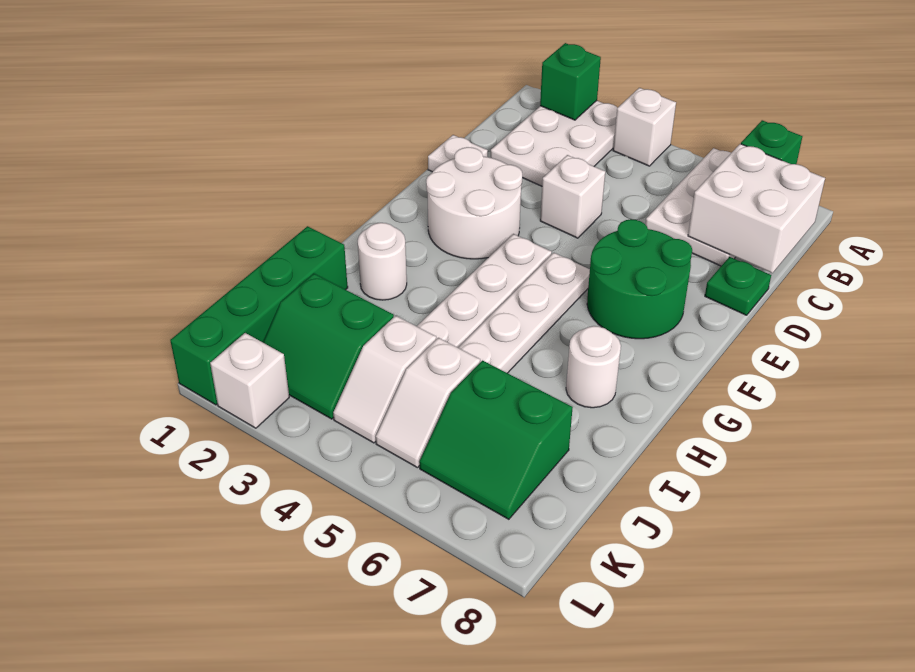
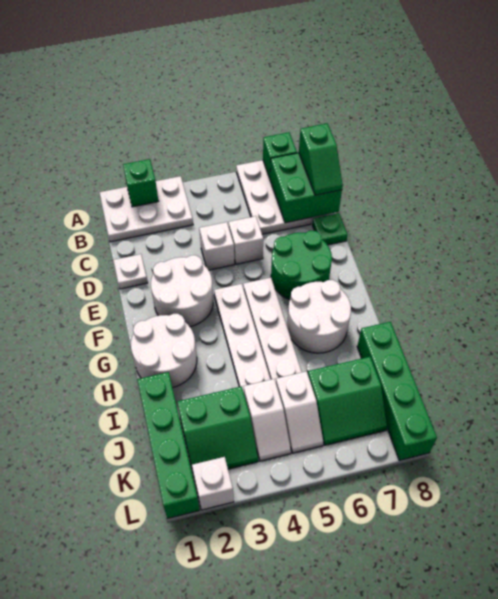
white 2x3 plate [491,101,617,186] -> white 2x3 plate turned to [99,176,193,242]
white 1x1 brick [613,88,676,166] -> white 1x1 brick moved to [229,216,263,264]
white 2x2 brick [688,144,825,273] -> green 2x2 brick [270,153,342,223]
none -> green 1x2 slope [299,123,343,195]
white 1x1 round brick [358,223,407,300] -> white 2x2 round brick [131,314,197,388]
white 1x1 round brick [566,326,621,408] -> white 2x2 round brick [287,280,351,353]
none -> green 1x4 brick [357,322,437,460]

